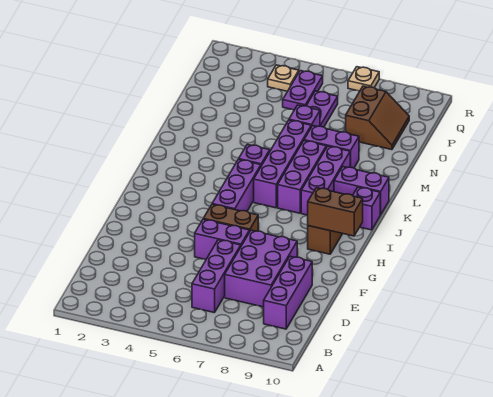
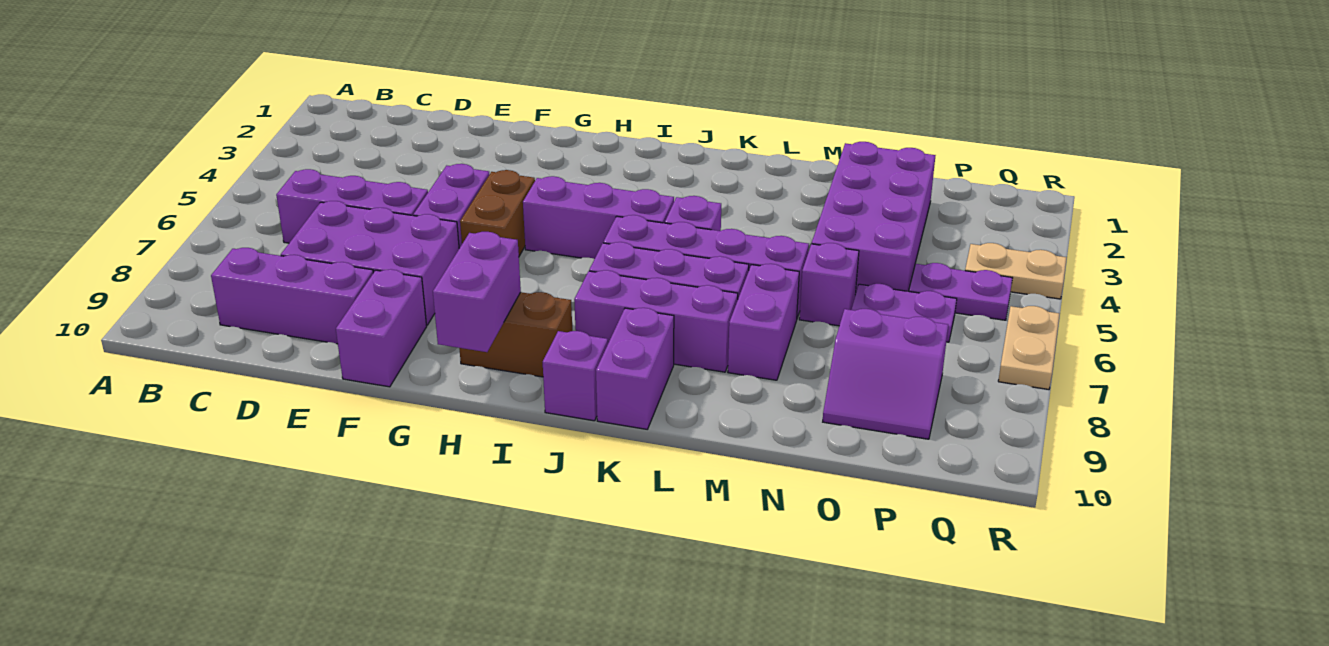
none -> purple 1x2 brick [336,269,427,387]
brown 1x2 brick [308,188,363,236] -> purple 1x2 brick [433,232,521,352]
none -> purple 2x4 brick [812,142,935,295]
brown 2x2 slope [346,86,409,150] -> purple 2x2 slope [823,309,948,439]
tan 1x1 plate [268,65,299,91] -> tan 1x2 plate [965,243,1067,299]
tan 1x1 plate [348,67,379,91] -> tan 1x2 plate [998,306,1059,389]

